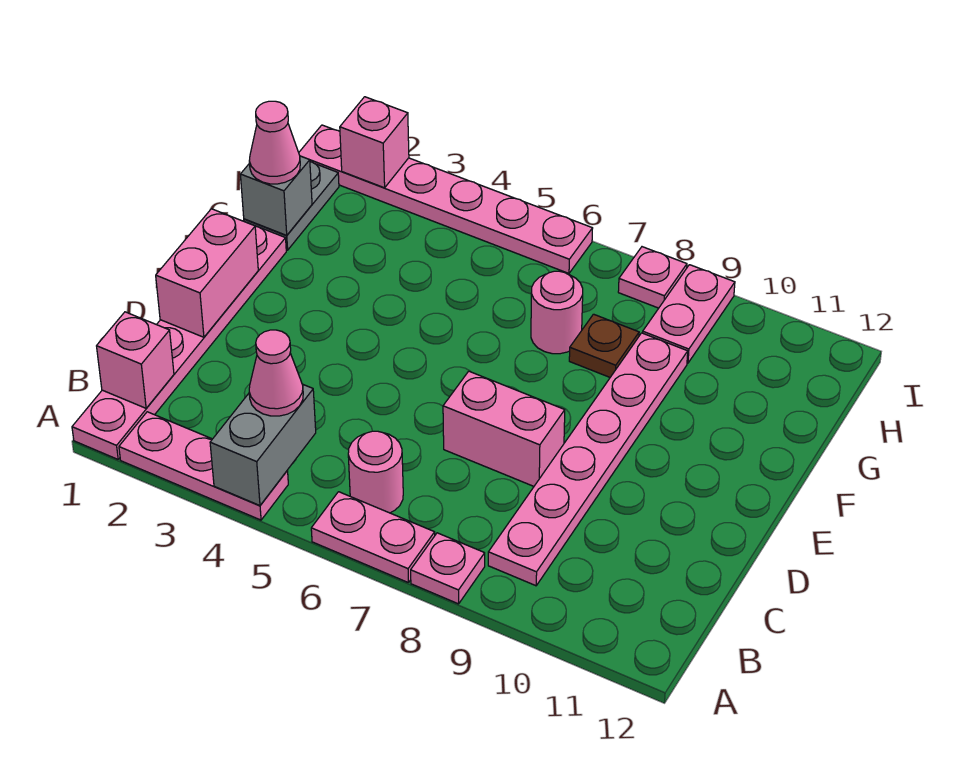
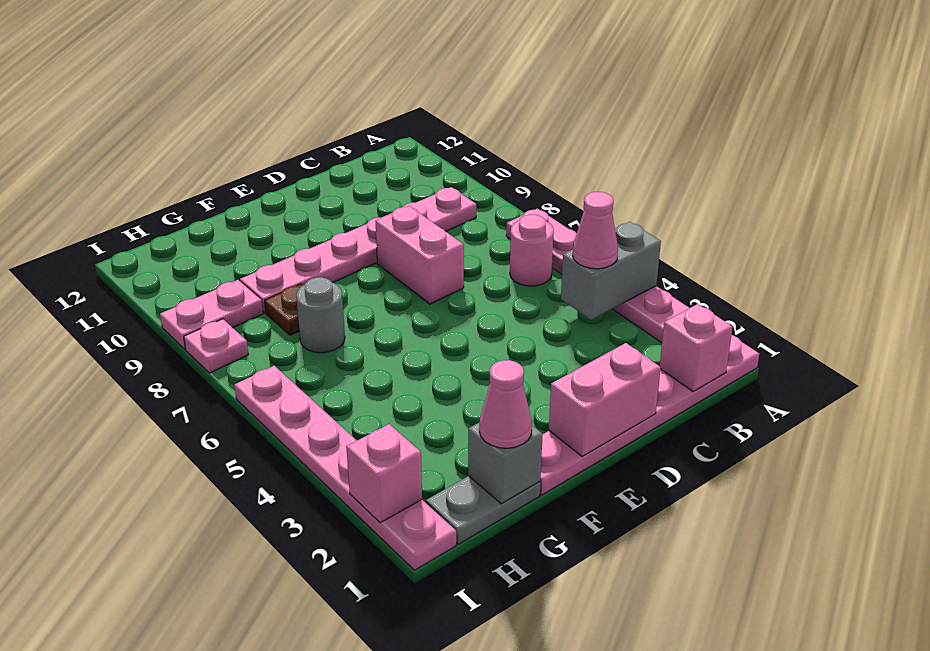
pink 1x1 plate [411,533,485,604] -> none
pink 1x1 round brick [531,271,583,354] -> grey 1x1 round brick [296,277,345,353]

